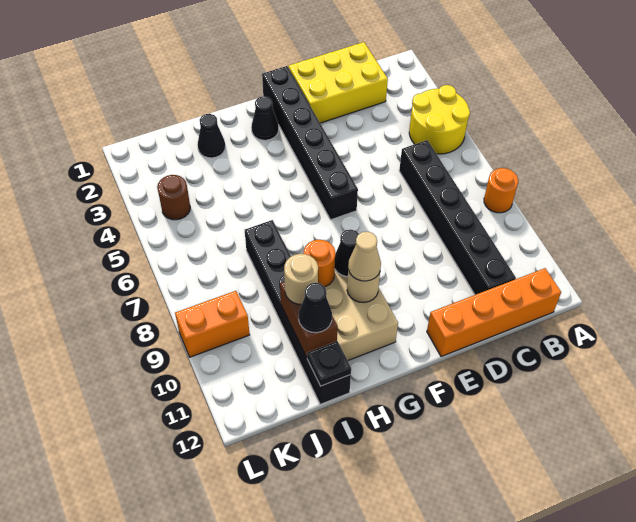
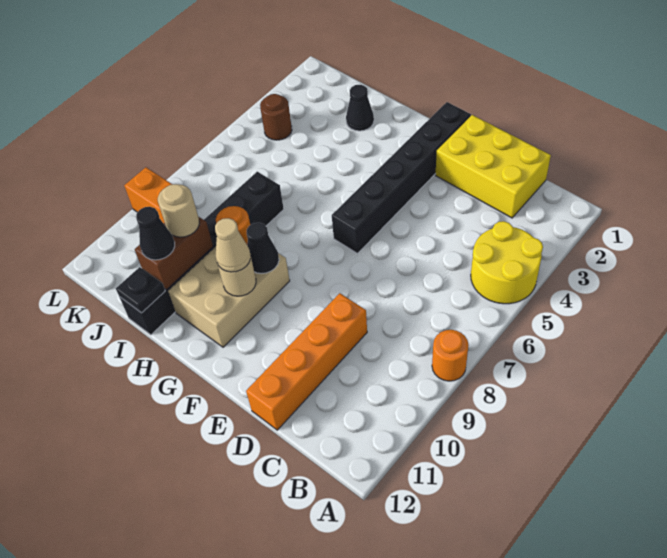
orange 1x4 brick [427,268,561,357] -> orange 1x4 brick turned to [246,293,367,430]
black 1x6 brick [399,140,516,295] -> none
black 1x1 cone [251,96,279,140] -> none

